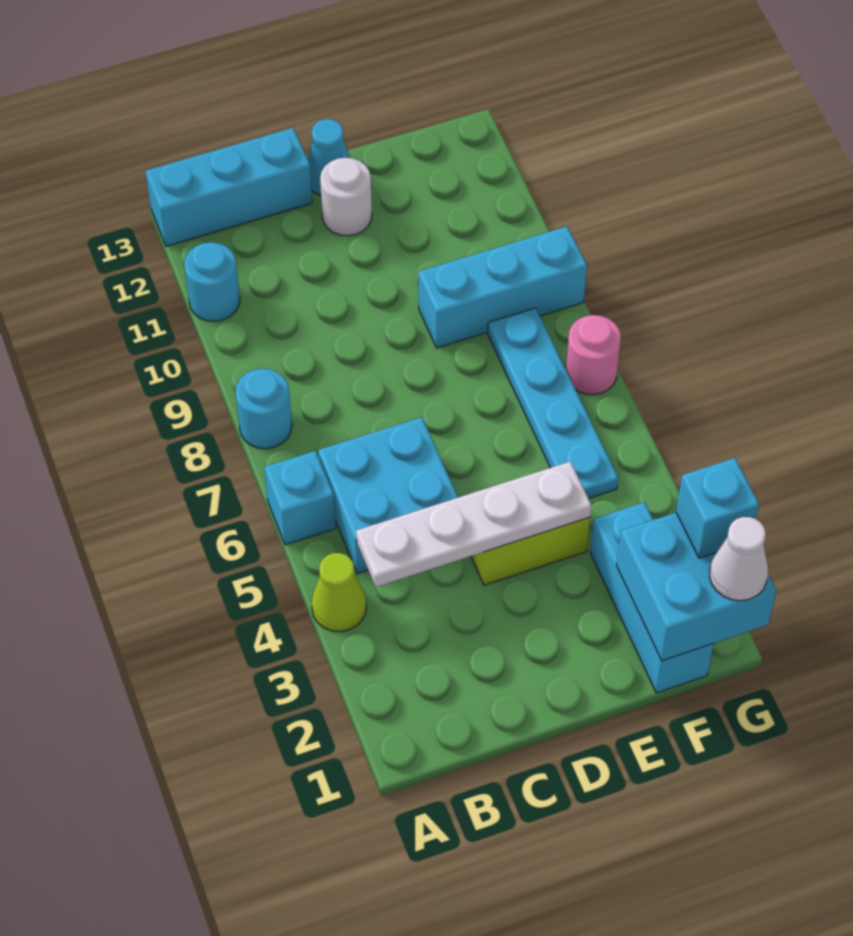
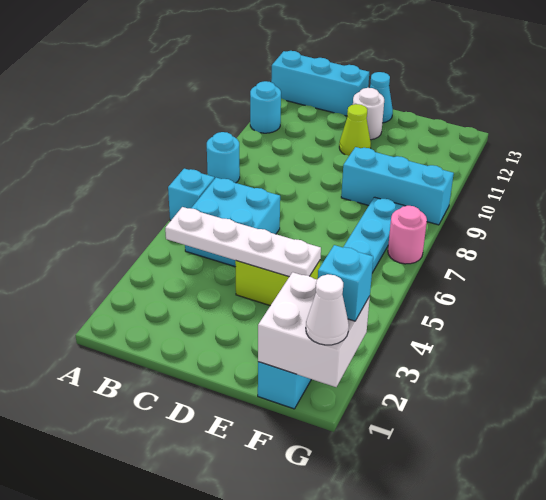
lime 1x1 cone [311,553,366,632] -> lime 1x1 cone moved to [339,104,371,156]
cyan 2x2 brick [617,513,776,661] -> white 2x2 brick [258,272,370,387]

